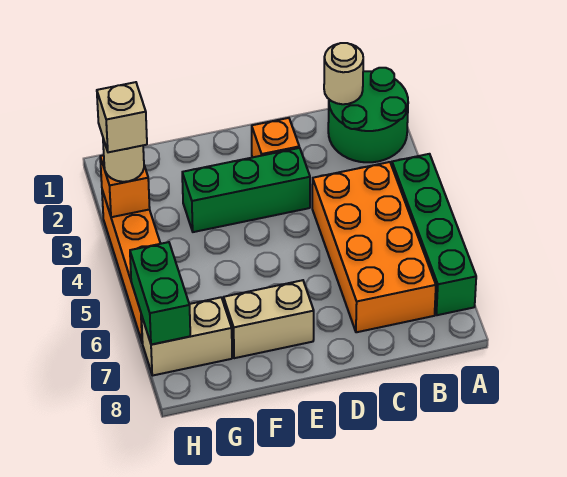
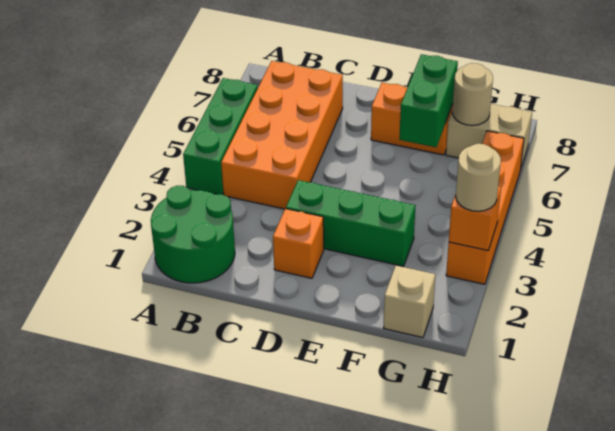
green 1x4 brick [392,154,476,315] -> green 1x3 brick [183,78,258,194]
tan 1x1 round brick [324,43,363,104] -> tan 1x1 round brick moved to [452,63,493,126]
tan 1x2 brick [224,280,314,358] -> orange 1x2 brick [371,83,453,155]
tan 1x1 brick [97,82,147,152] -> tan 1x1 brick moved to [384,266,436,338]
green 1x2 brick [130,242,190,345] -> green 1x2 brick moved to [399,54,458,147]

